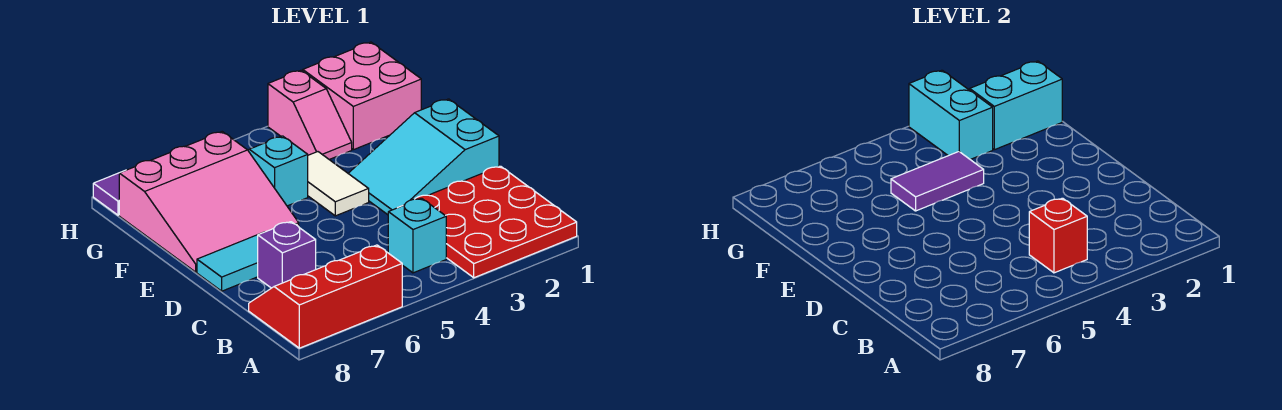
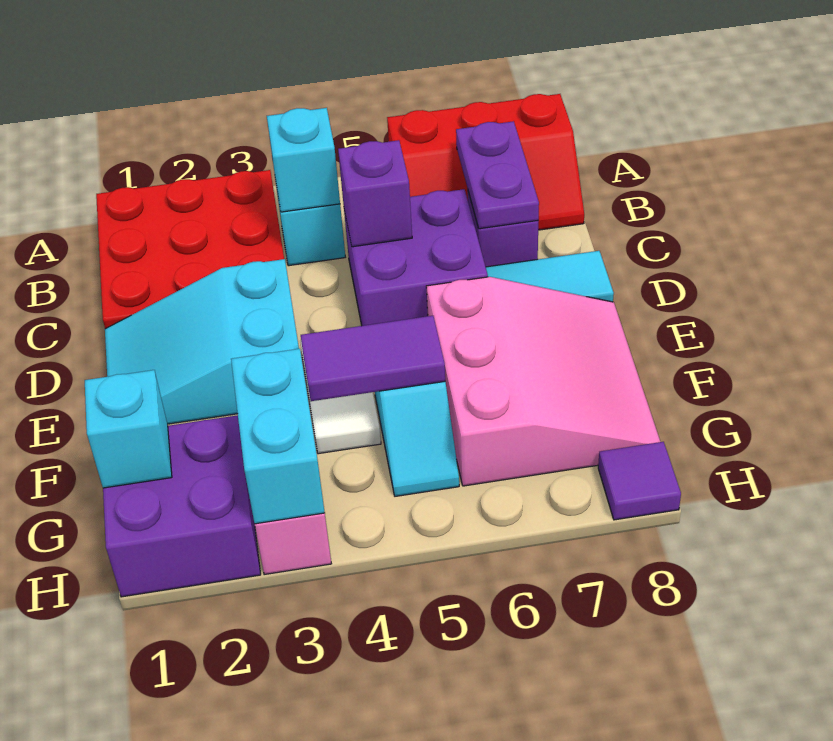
red 1x1 brick [1029,198,1087,273] -> cyan 1x1 brick [267,108,340,212]
none -> purple 1x2 plate [456,121,539,229]
none -> purple 2x2 brick [344,189,488,326]
none -> purple 1x1 brick [338,140,412,247]
cyan 2x3 slope [348,99,499,215] -> cyan 2x3 slope turned to [105,259,299,424]
pink 3x3 slope [119,132,299,272] -> pink 3x3 slope turned to [426,277,660,486]
pink 2x2 brick [303,42,421,150] -> purple 2x2 brick [103,415,261,597]
cyan 1x2 brick [970,61,1062,150] -> cyan 1x1 brick [85,370,172,488]

